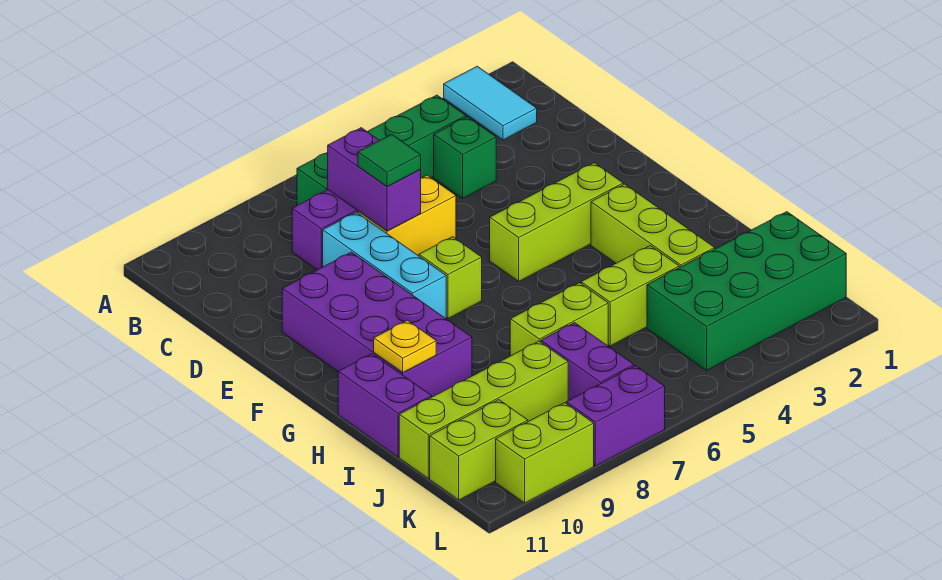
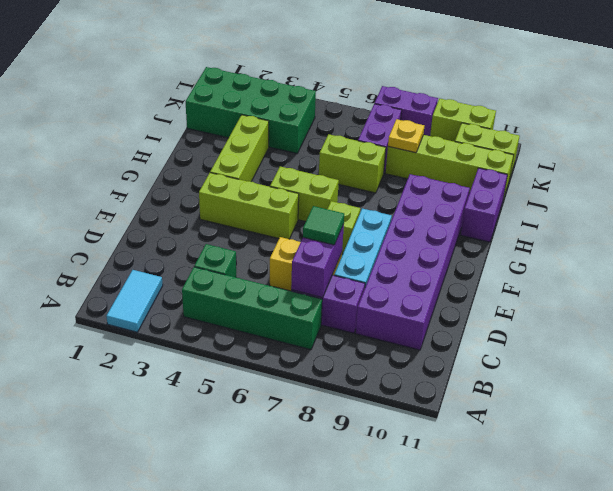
purple 2x4 brick [282,252,472,397] -> purple 2x6 brick [356,174,470,350]
yellow 1x1 plate [374,320,436,373] -> yellow 1x1 plate moved to [388,119,424,153]
lime 1x2 brick [581,246,679,346] -> lime 1x2 brick moved to [270,166,339,221]

